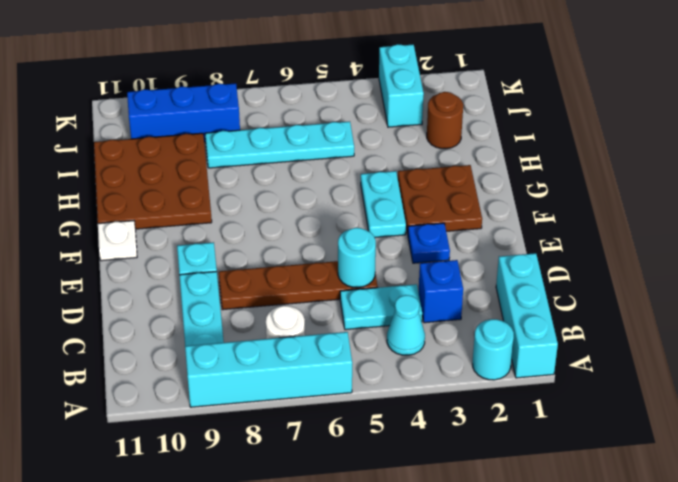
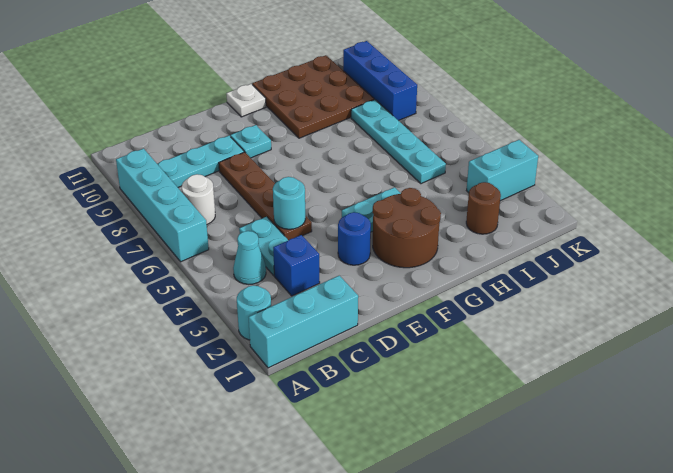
blue 1x1 plate [408,223,450,263] -> blue 1x1 round brick [338,212,371,265]
brown 2x2 plate [398,165,482,234] -> brown 2x2 round brick [373,188,441,268]

